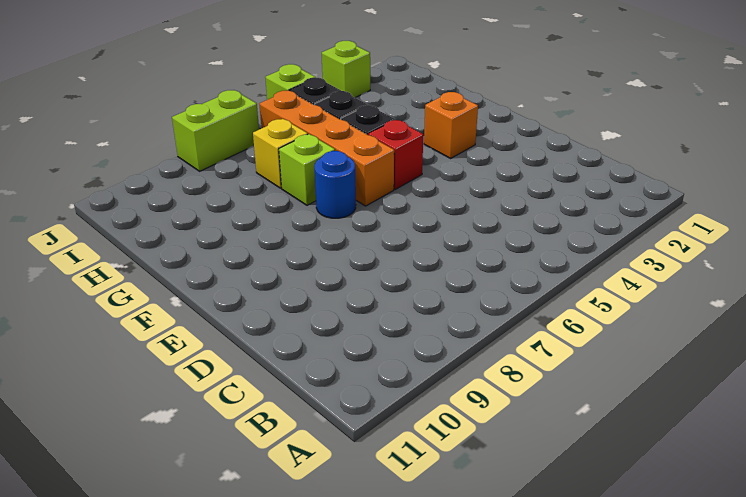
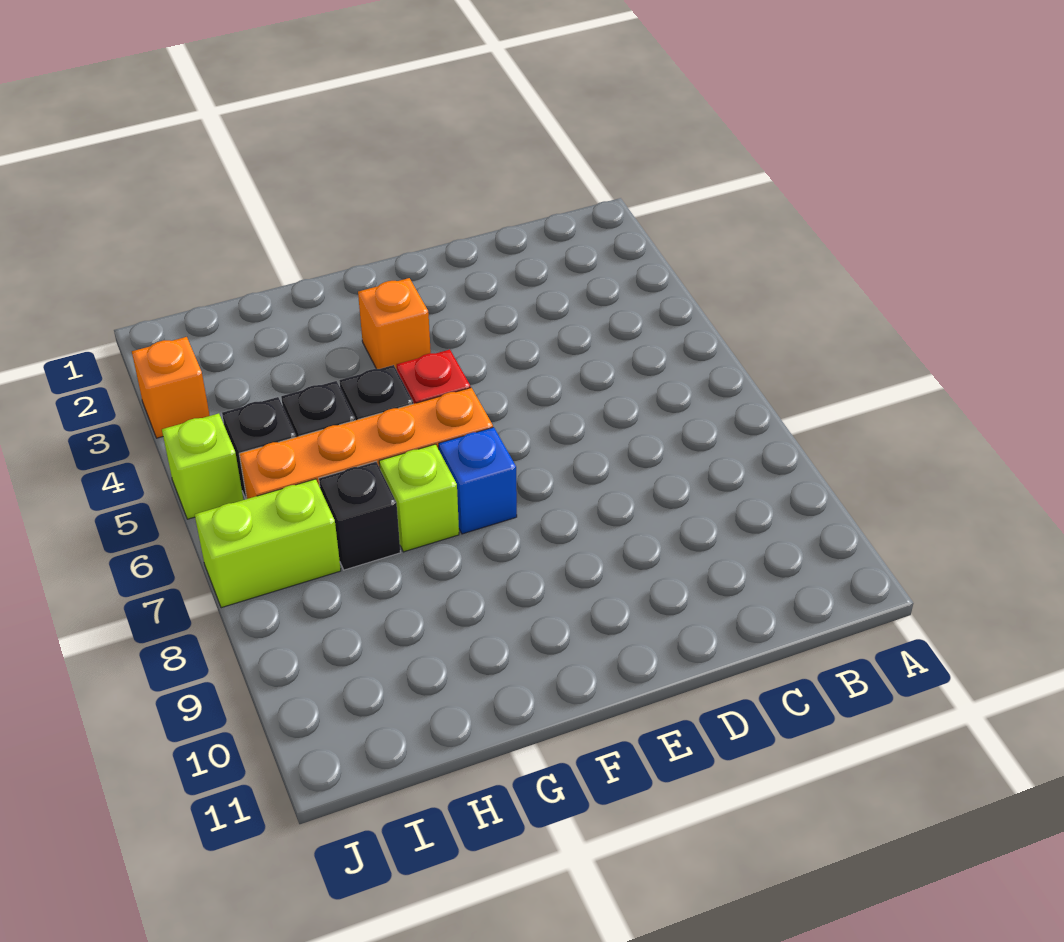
blue 1x1 round brick [315,151,356,218] -> blue 1x1 brick [439,427,517,534]
yellow 1x1 brick [253,119,308,188] -> black 1x1 brick [319,462,400,570]
lime 1x1 brick [322,41,370,98] -> orange 1x1 brick [132,337,210,438]
lime 1x2 brick [172,90,259,171] -> lime 1x2 brick turned to [195,479,341,608]

